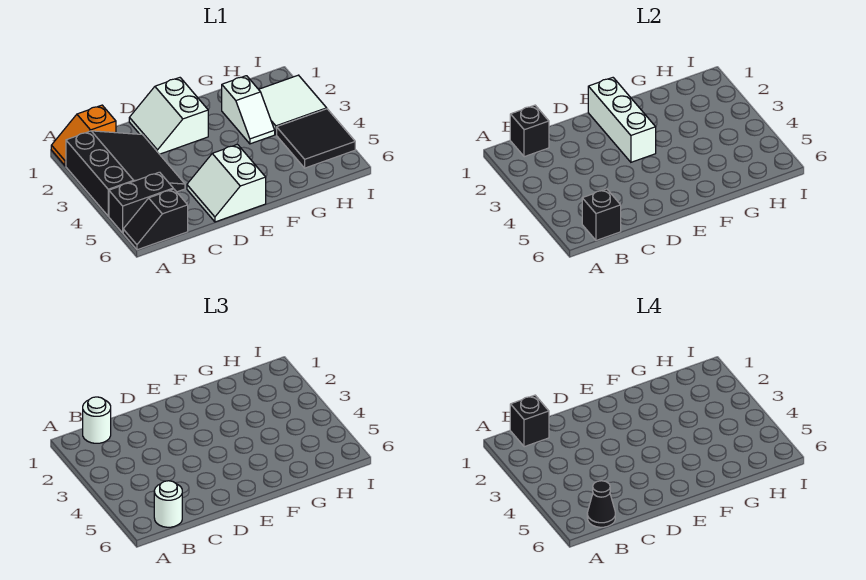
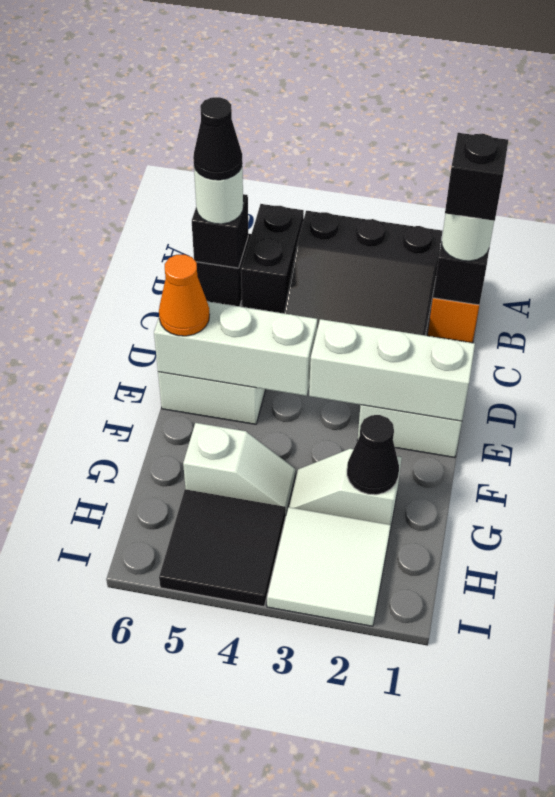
none -> white 1x3 brick [154,302,317,396]
none -> orange 1x1 cone [159,255,210,336]
none -> black 1x1 cone [347,415,399,495]
none -> white 1x2 slope [183,423,296,516]

